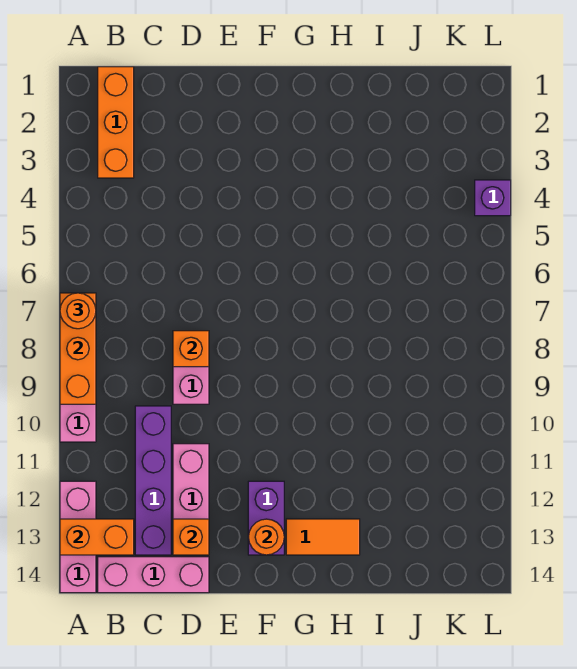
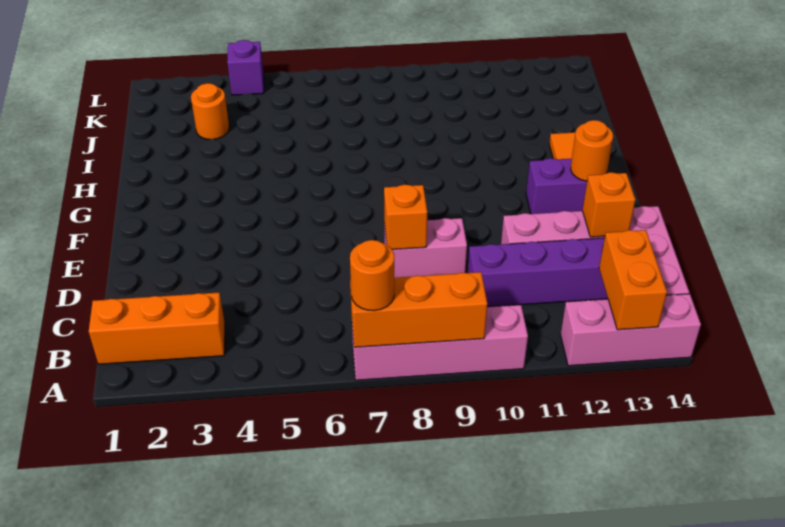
none -> orange 1x1 round brick [191,83,229,139]

